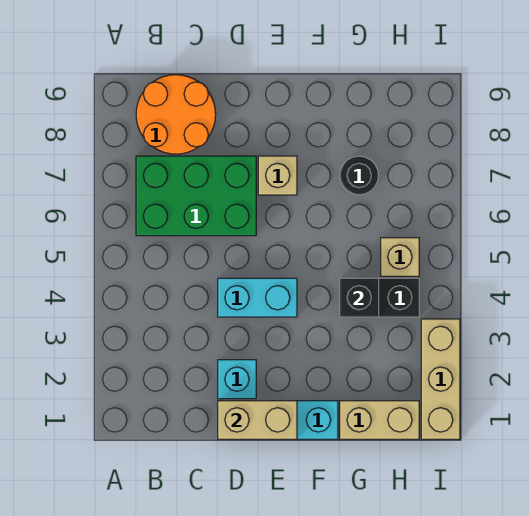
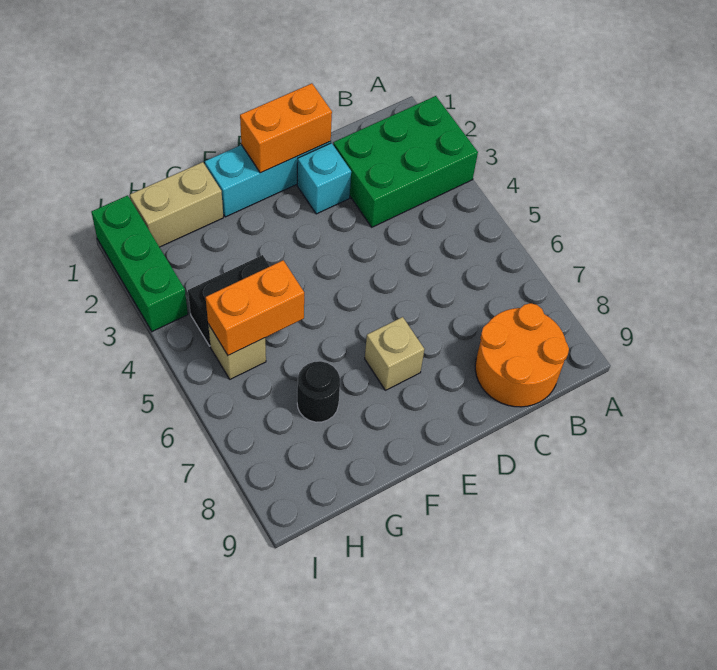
green 2x3 brick [136,156,256,236] -> green 2x3 brick moved to [333,96,478,227]
tan 1x2 brick [218,401,297,439] -> orange 1x2 brick [240,83,332,173]
cyan 1x2 brick [218,278,297,317] -> none
black 1x1 brick [340,278,379,317] -> none
none -> orange 1x2 brick [206,260,304,355]
tan 1x3 brick [421,319,460,439] -> green 1x3 brick [91,195,188,332]

